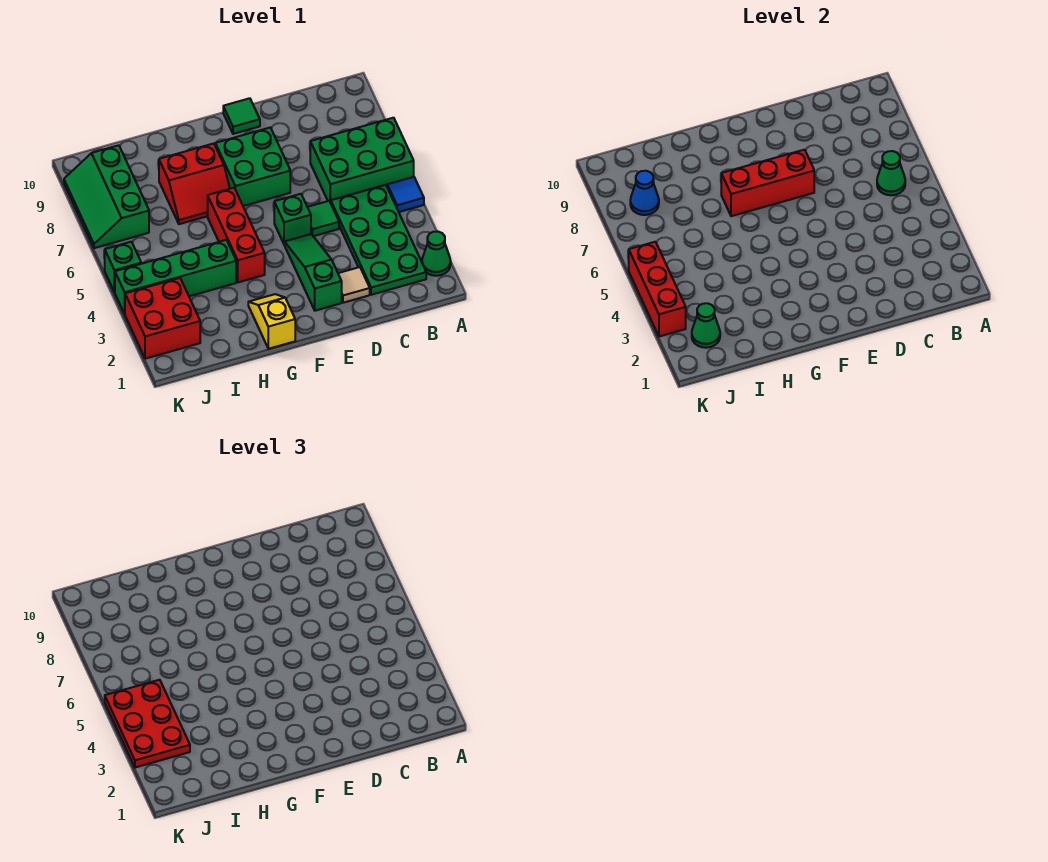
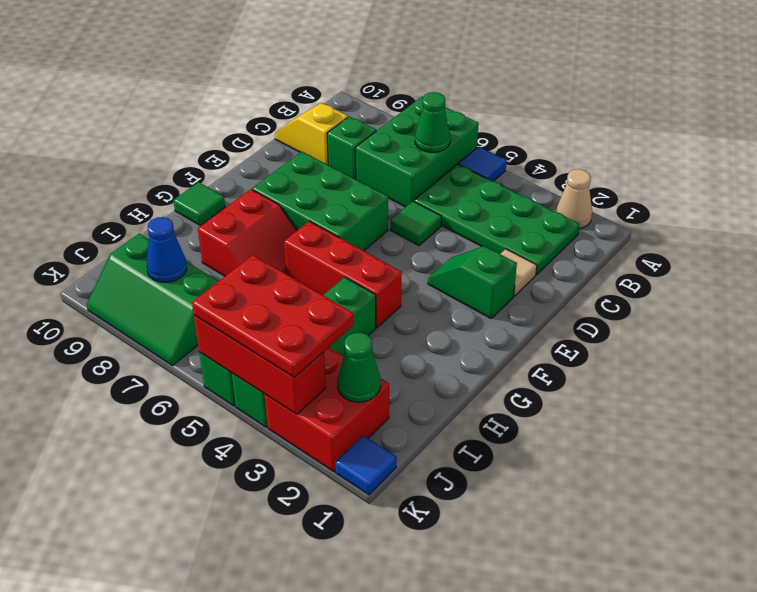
green 1x1 cone [422,231,451,276] -> tan 1x1 cone [556,169,592,229]
green 1x3 slope [284,234,342,311] -> green 1x2 slope [428,246,517,318]
green 1x1 brick [274,194,311,244] -> green 1x1 brick moved to [327,117,376,179]
green 2x2 brick [215,128,290,206] -> green 2x3 brick [252,152,388,251]
red 1x3 brick [721,150,814,216] -> none
green 1x1 tile [223,98,260,134] -> green 1x1 tile moved to [173,182,225,225]
yellow 1x2 slope [248,294,295,349] -> yellow 1x2 slope moved to [275,103,348,165]
none -> blue 1x1 tile [335,435,397,495]

